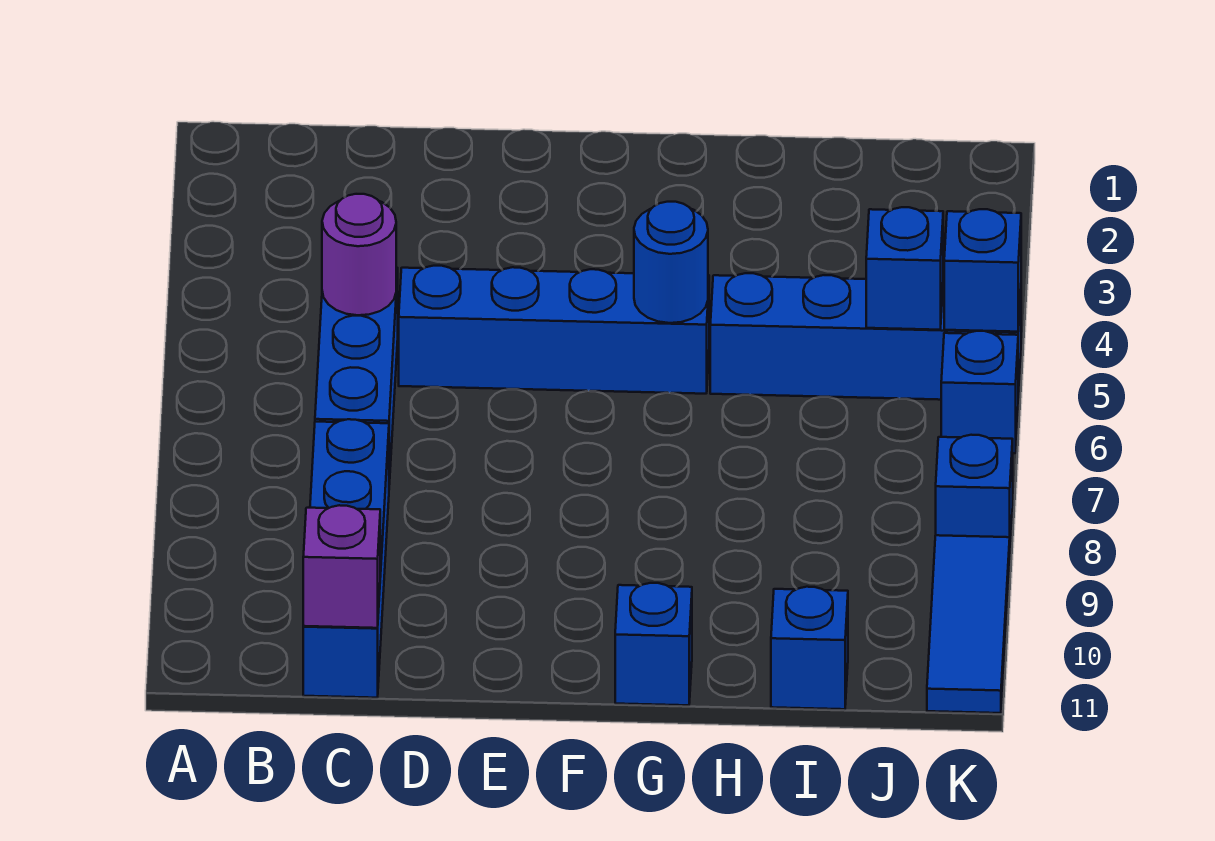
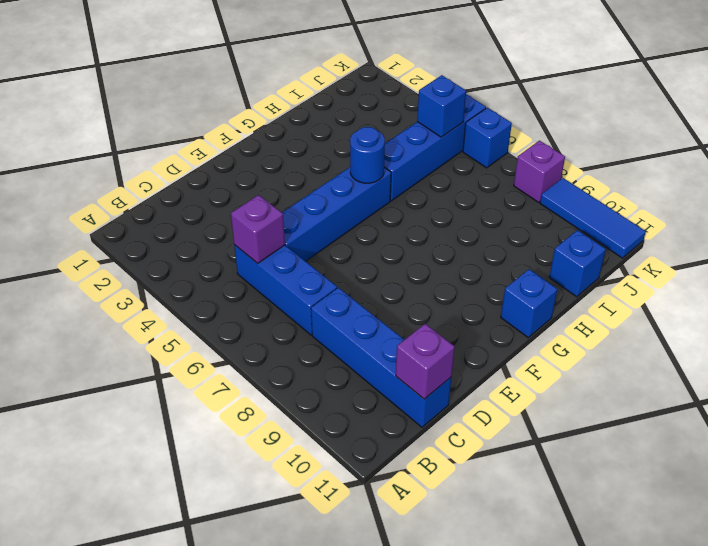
purple 1x1 round brick [322,194,396,315] -> purple 1x1 brick [231,195,285,263]
blue 1x1 brick [944,209,1021,332] -> none
blue 1x1 brick [936,435,1013,545] -> purple 1x1 brick [514,141,565,202]

